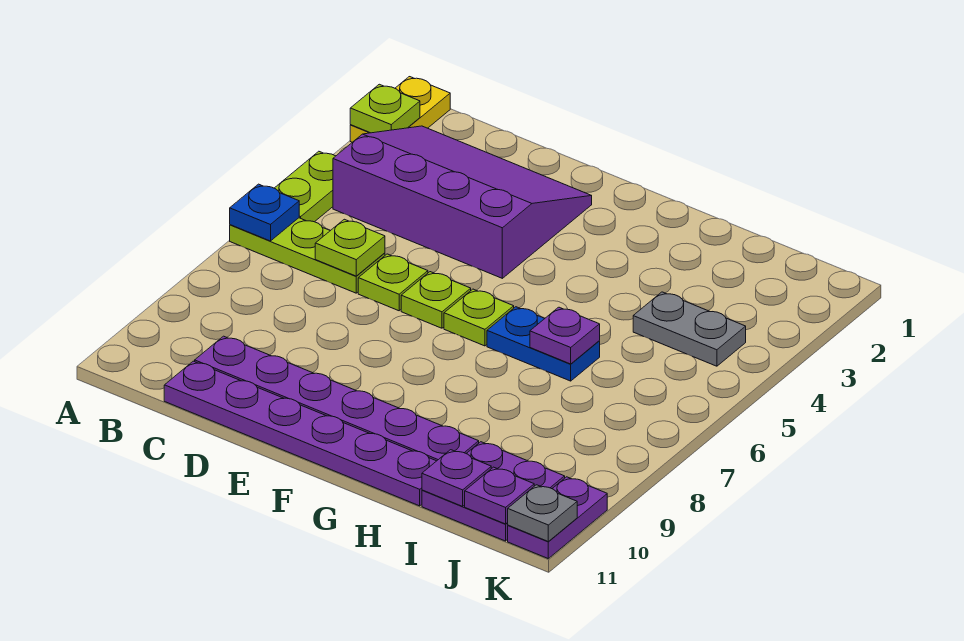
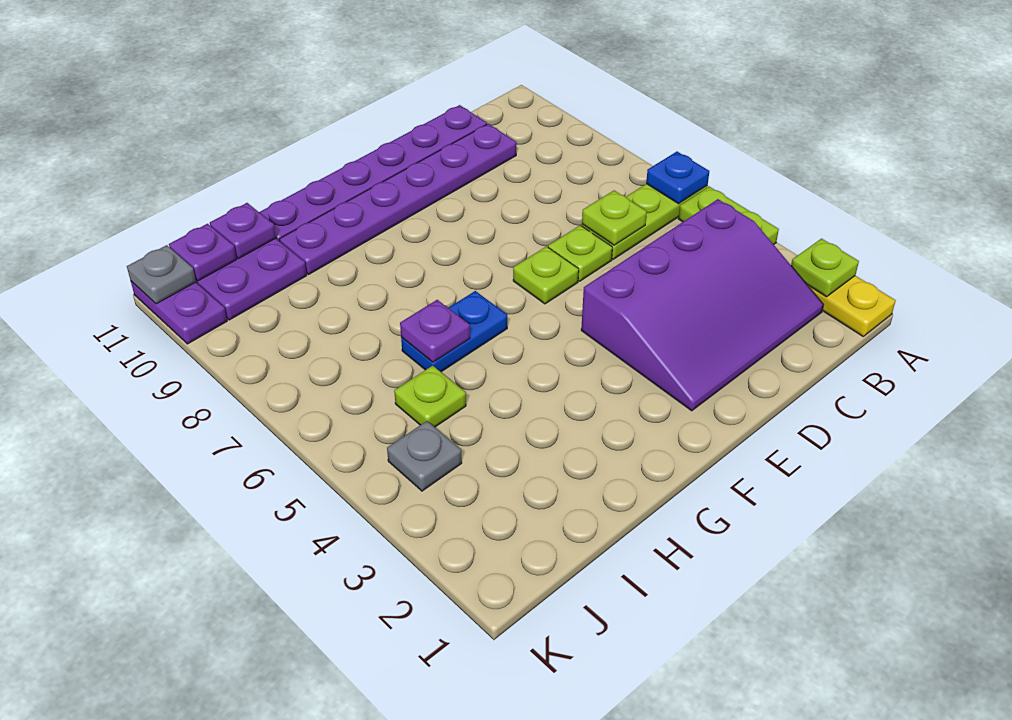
lime 1x1 plate [444,289,514,346] -> lime 1x1 plate moved to [394,366,466,427]
grey 1x2 plate [633,292,746,366] -> grey 1x1 plate [387,421,462,491]

